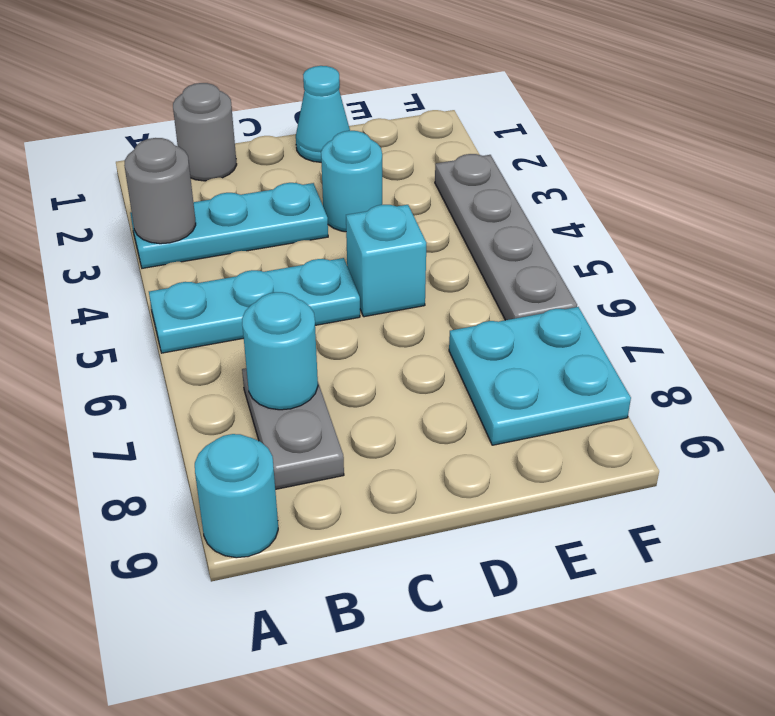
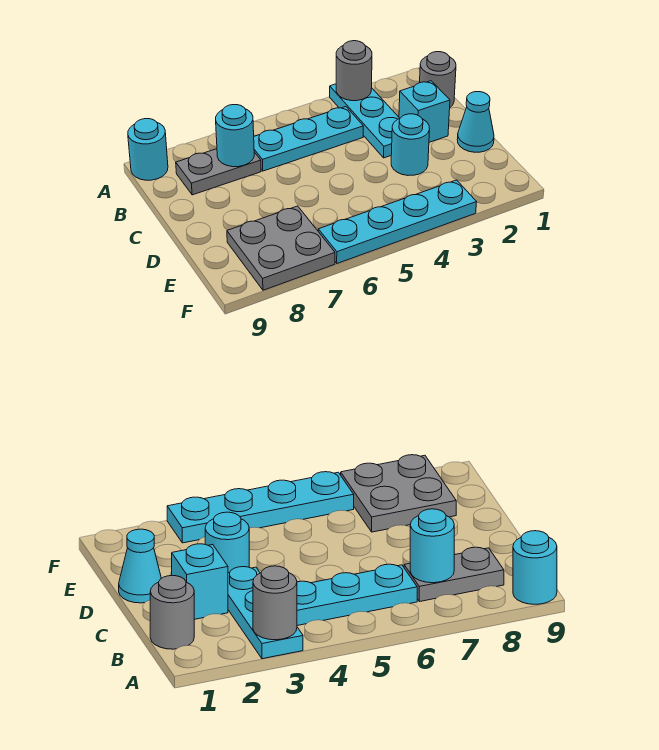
cyan 1x3 plate [149,258,360,353] -> cyan 1x3 plate turned to [254,107,363,171]
cyan 1x1 brick [346,205,426,317] -> cyan 1x1 brick moved to [399,81,450,142]
cyan 2x2 plate [449,307,631,445] -> grey 2x2 plate [227,206,335,290]
grey 1x4 plate [435,154,577,320] -> cyan 1x4 plate [318,180,476,263]

